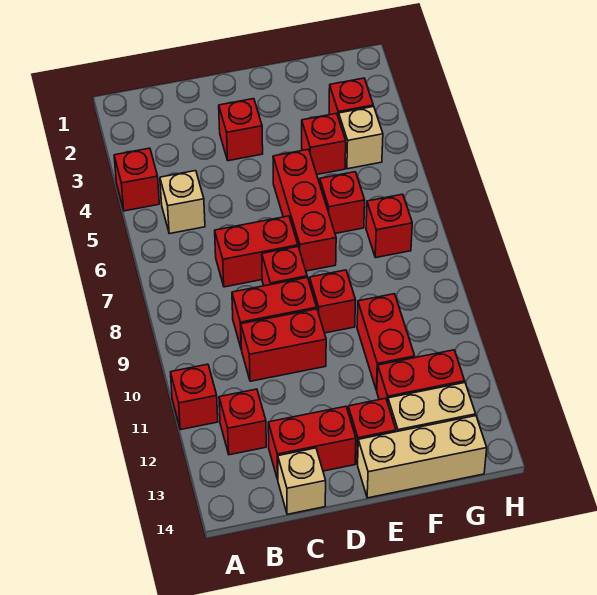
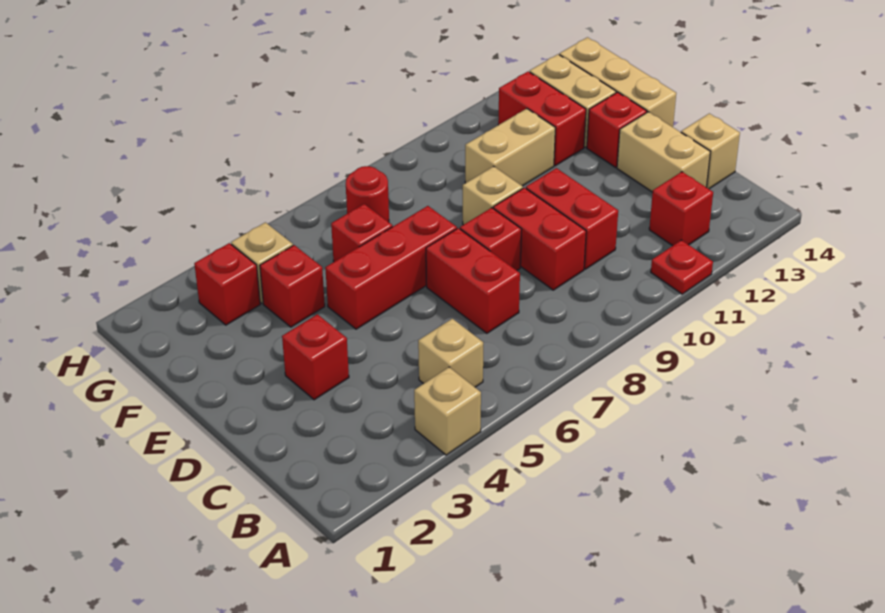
red 1x1 brick [114,148,159,211] -> tan 1x1 brick [414,367,481,455]
red 1x1 brick [171,364,218,430] -> red 1x1 plate [651,240,713,294]
red 1x2 brick [268,406,356,480] -> tan 1x2 brick [617,112,710,192]
red 1x1 brick [310,270,356,333] -> tan 1x1 brick [463,166,523,225]
red 1x2 brick [357,294,415,390] -> tan 1x2 brick [465,109,555,186]
red 1x1 brick [366,194,412,258] -> red 1x1 round brick [346,166,389,222]

